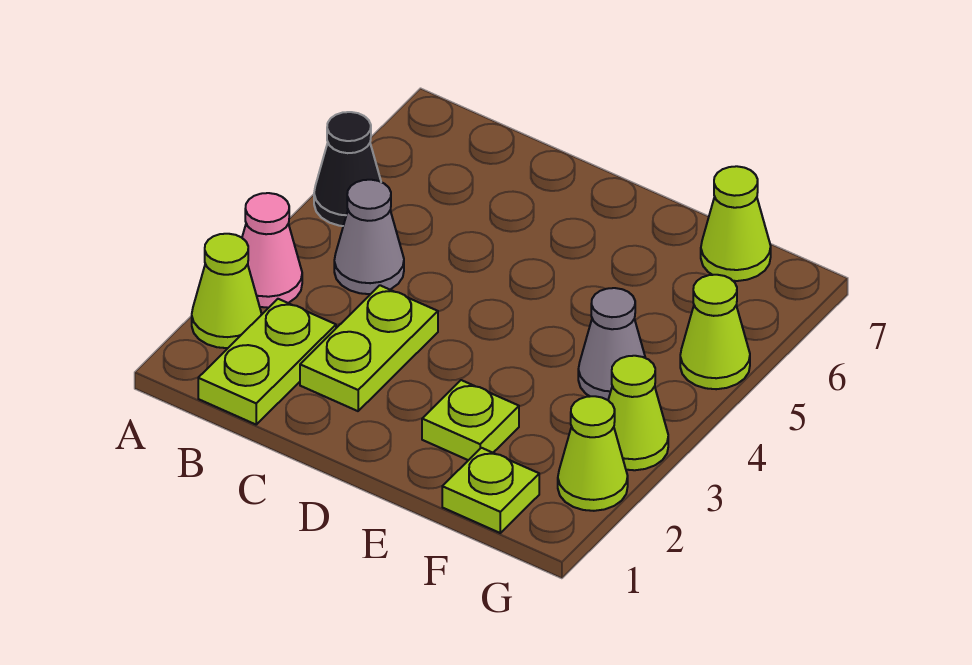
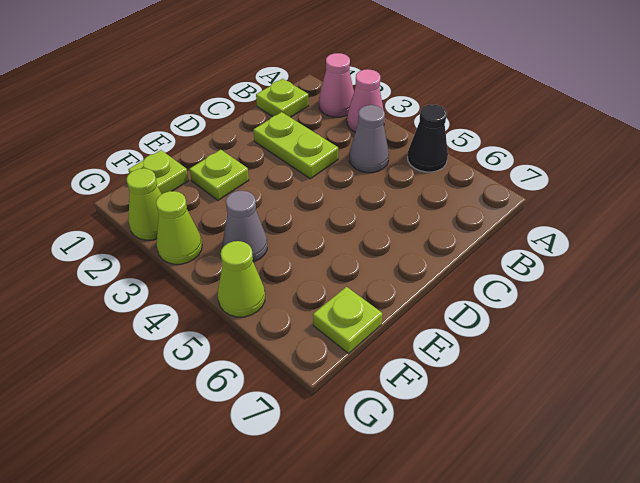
lime 1x1 cone [192,234,261,348] -> pink 1x1 cone [319,53,354,117]
lime 1x2 plate [198,299,336,424] -> lime 1x1 plate [256,79,309,117]
lime 1x1 cone [701,166,771,281] -> lime 1x1 plate [313,287,382,353]

